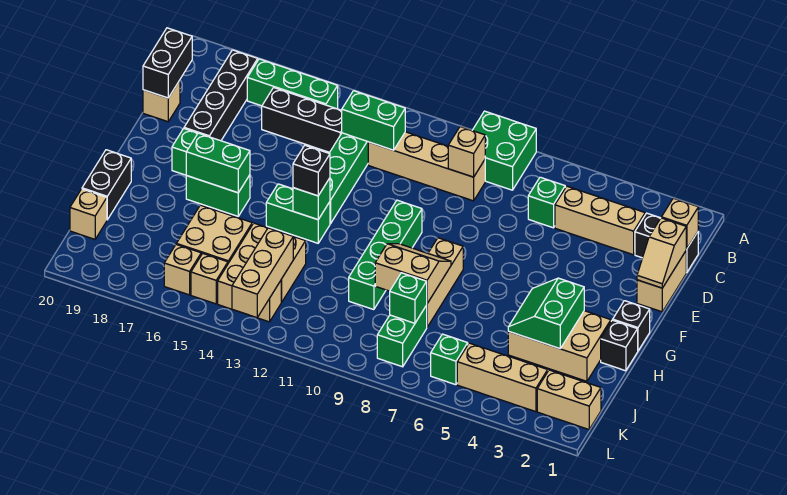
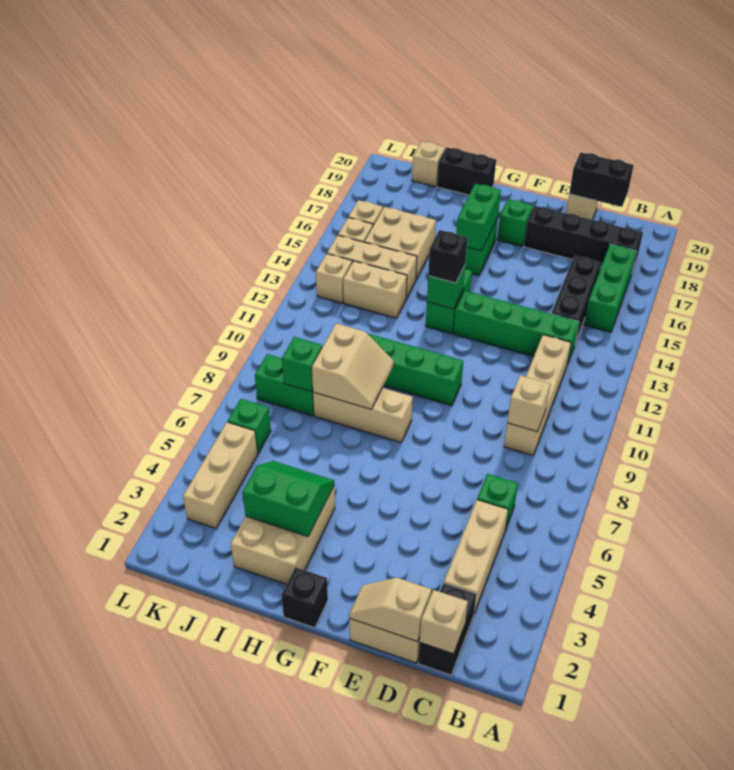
green 2x2 brick [472,111,536,190] -> none
green 1x2 brick [342,91,405,150] -> none
black 1x1 brick [601,320,638,371] -> none
tan 1x3 brick [232,228,293,318] -> none
tan 1x2 brick [537,370,601,429] -> none

